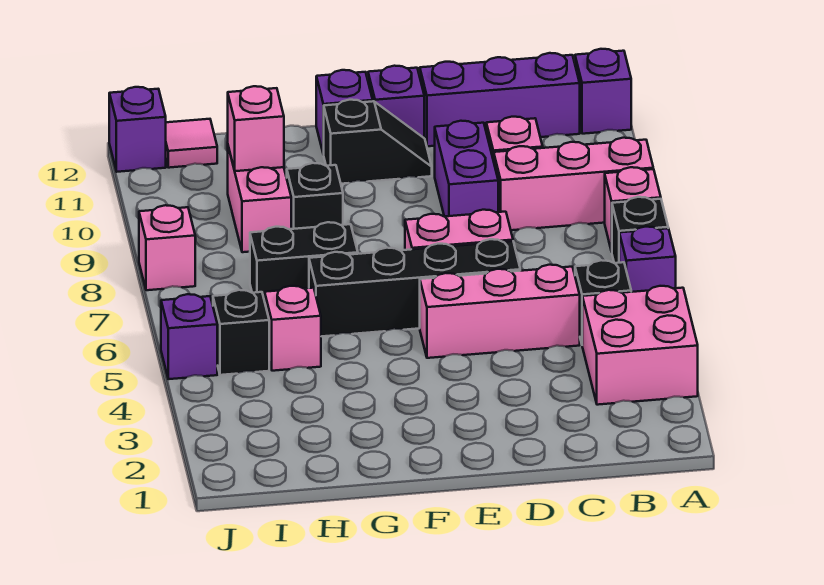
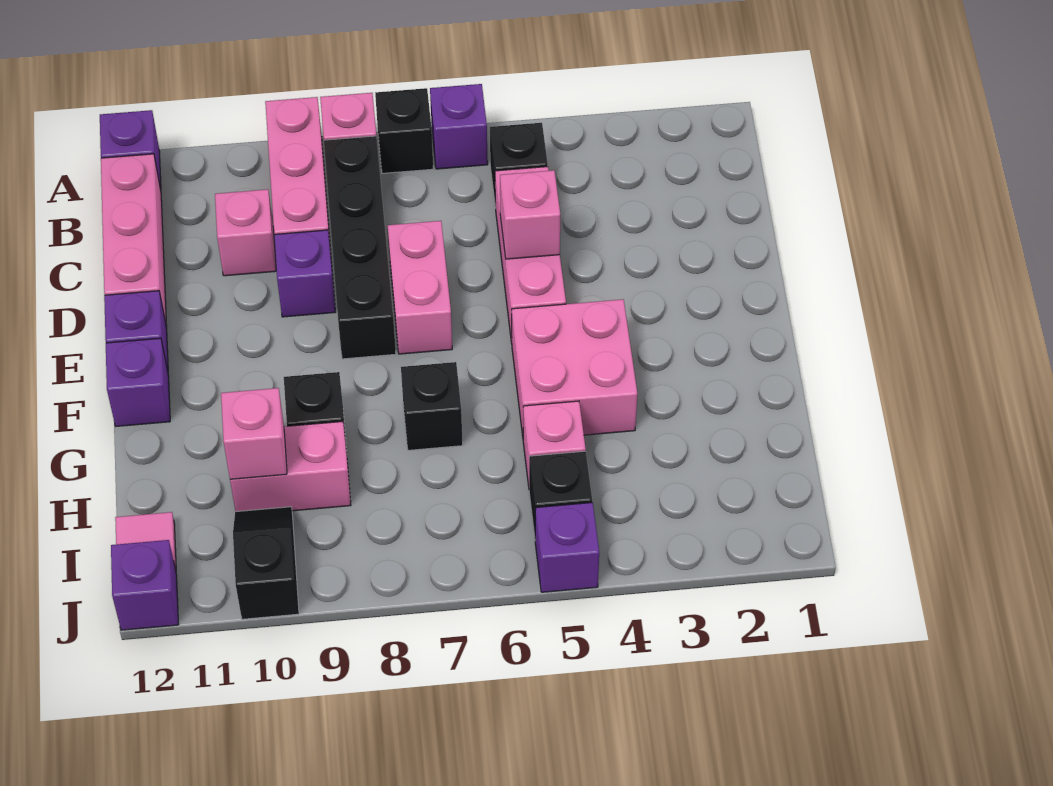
pink 2x2 brick [582,286,698,405] -> pink 2x2 brick moved to [512,299,637,436]
purple 1x3 brick [420,53,580,146] -> pink 1x3 brick [101,154,167,326]
black 1x4 brick [309,239,520,336] -> black 1x4 brick moved to [324,136,396,359]
purple 1x2 brick [435,121,498,217] -> purple 1x1 brick [274,230,335,317]
black 1x2 slope [324,100,432,184] -> black 1x2 slope moved to [233,507,299,619]
black 1x2 brick [250,222,358,301] -> black 1x1 brick [401,362,463,450]
pink 1x1 brick [139,205,195,290] -> pink 1x1 brick moved to [500,170,560,259]

